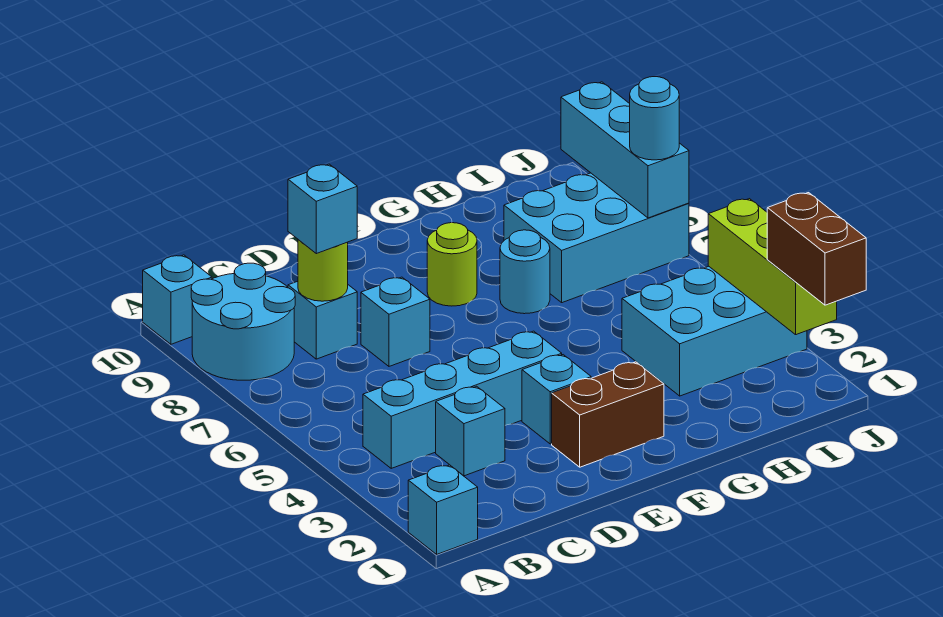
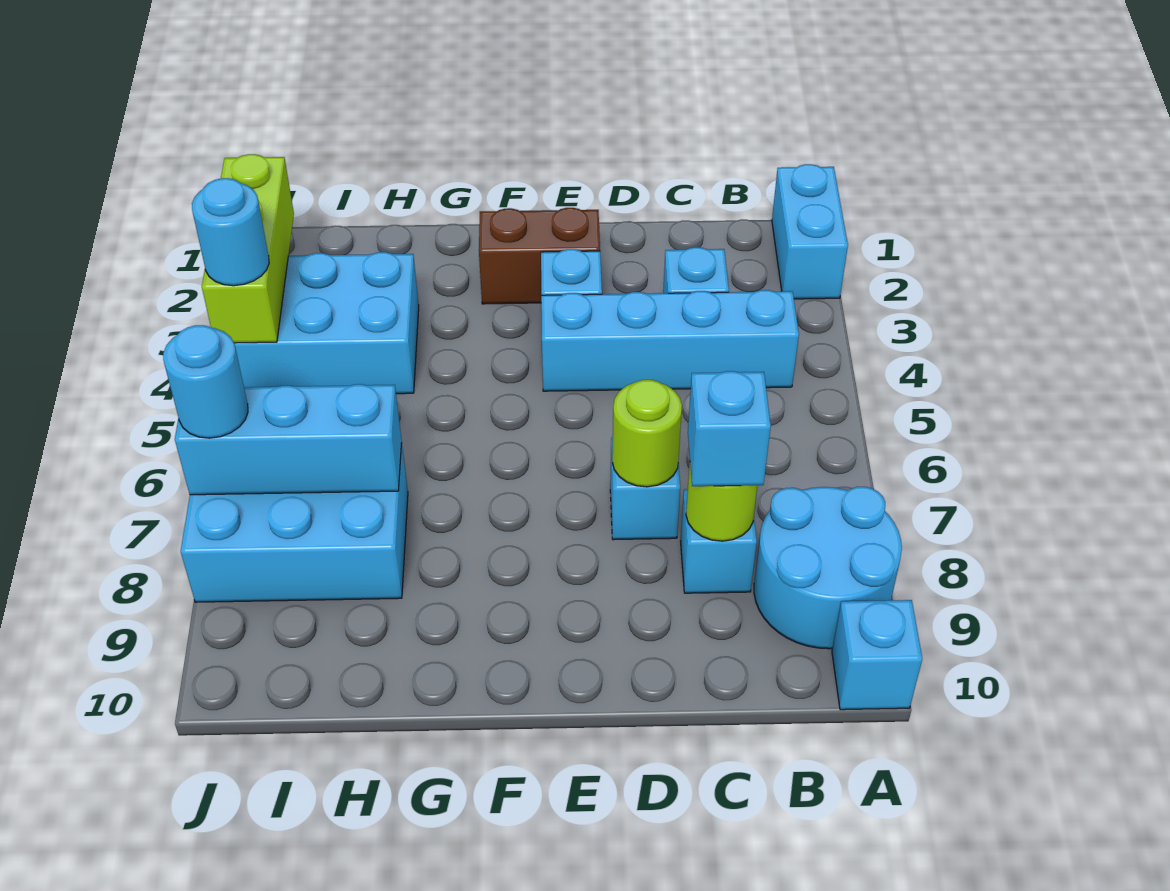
cyan 1x1 brick [408,465,478,554] -> cyan 1x2 brick [772,164,848,299]
lime 1x1 round brick [427,223,477,306] -> lime 1x1 round brick moved to [612,380,682,487]
cyan 1x1 round brick [500,230,550,314] -> cyan 1x1 round brick moved to [192,178,269,286]
brown 1x2 brick [767,193,866,305] -> none
cyan 1x3 brick [561,82,689,218] -> cyan 1x3 brick turned to [175,384,402,495]

